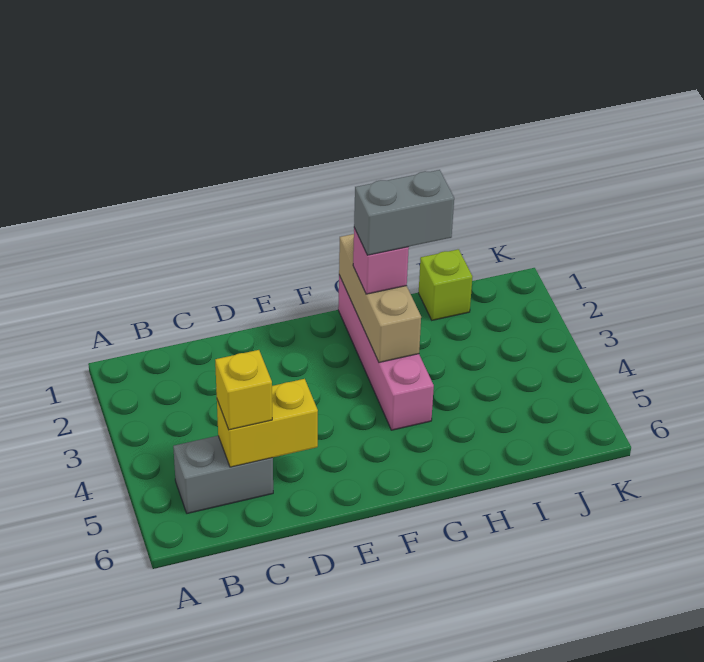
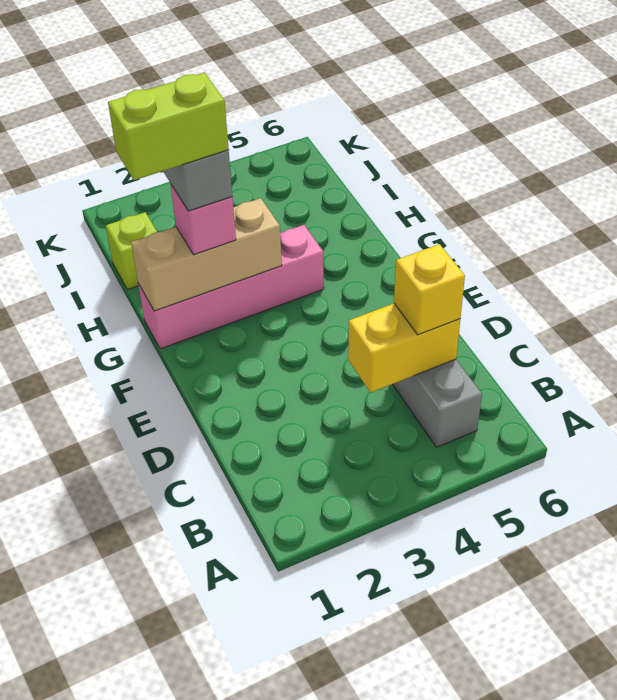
yellow 1x2 brick [217,379,318,467] -> yellow 1x2 brick turned to [348,304,460,392]
none -> lime 1x2 brick [108,72,229,180]

